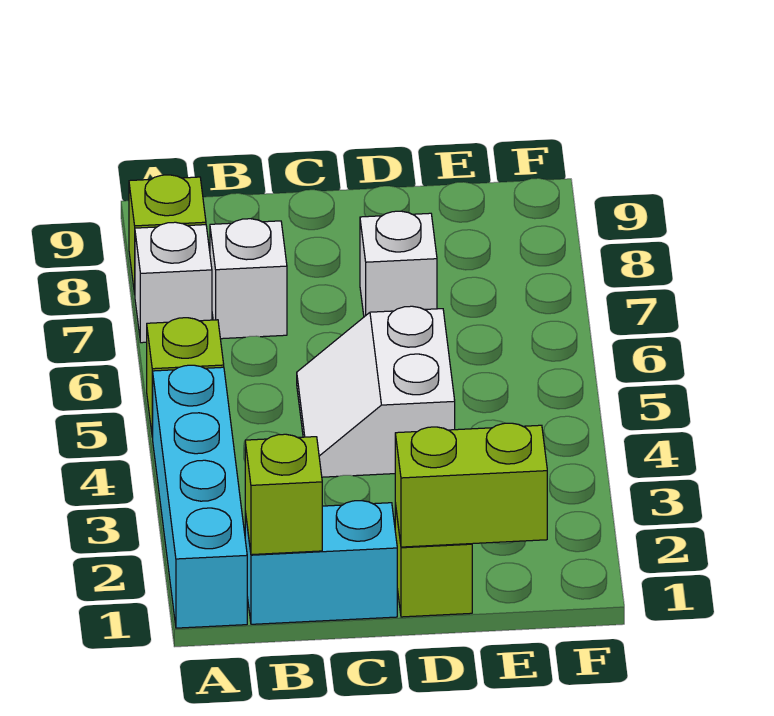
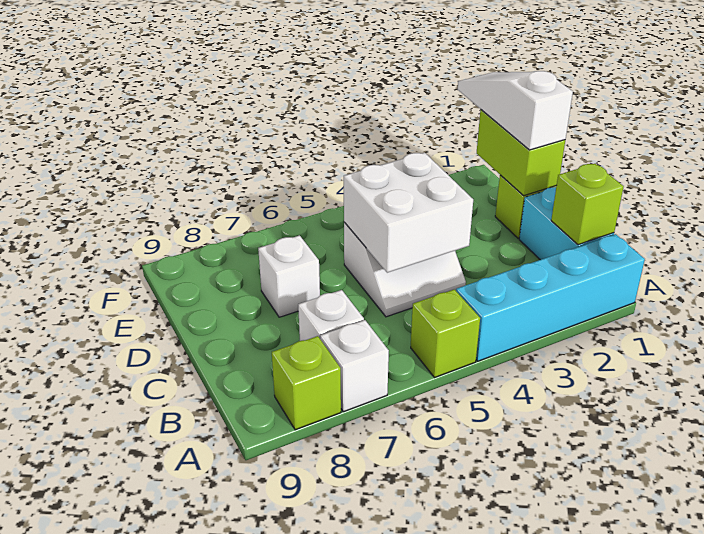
none -> white 2x2 brick [344,153,473,273]
none -> white 1x3 slope [458,71,573,150]

